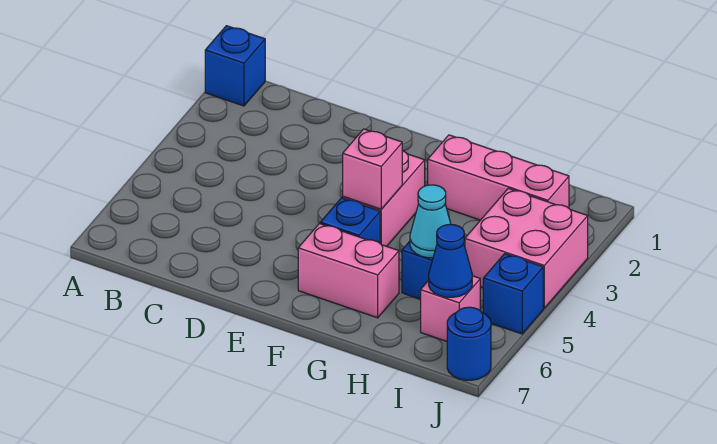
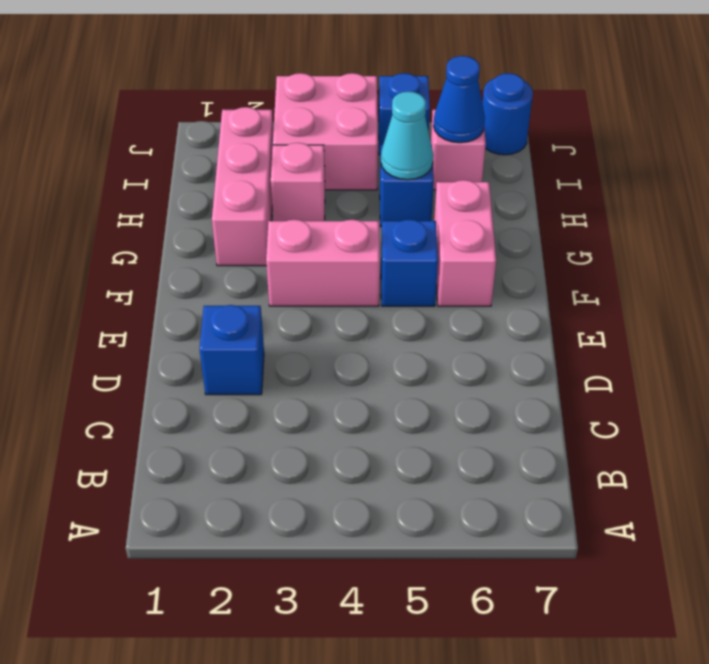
blue 1x1 brick [205,26,265,106] -> blue 1x1 brick moved to [200,305,264,395]
pink 1x1 brick [343,129,402,209] -> pink 1x1 brick moved to [271,143,325,221]

